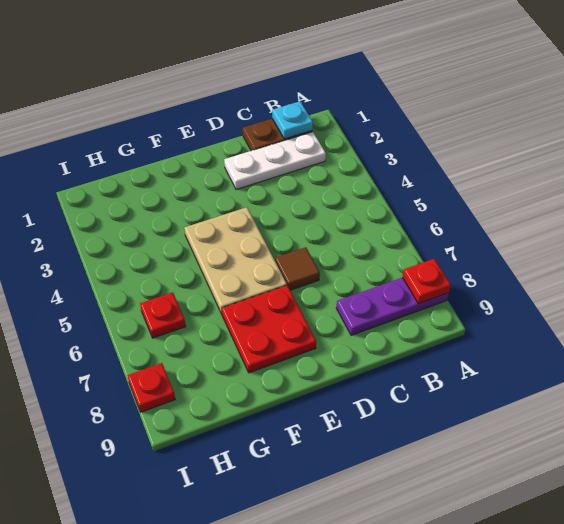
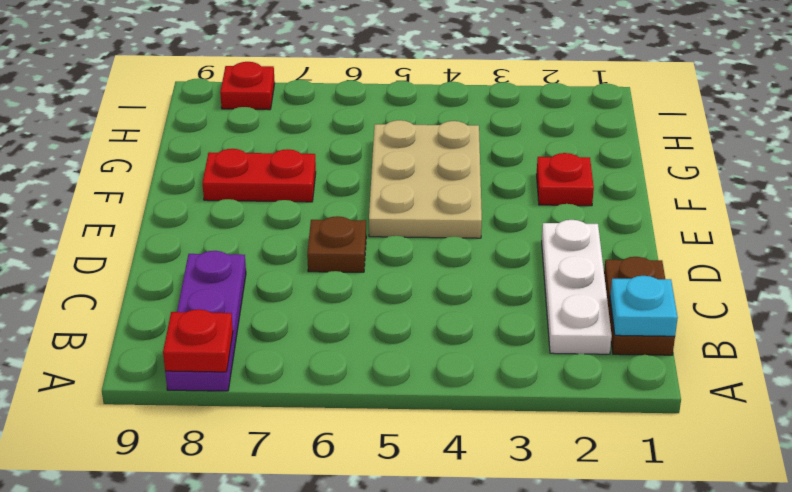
brown 1x1 tile [275,247,320,290] -> brown 1x1 plate [307,216,366,272]
tan 2x3 plate [184,207,287,314] -> tan 2x3 plate turned to [369,120,482,238]
red 2x2 plate [222,285,316,373] -> red 1x2 plate [202,149,316,202]
red 1x1 plate [140,292,186,338] -> red 1x1 plate moved to [537,153,594,206]

